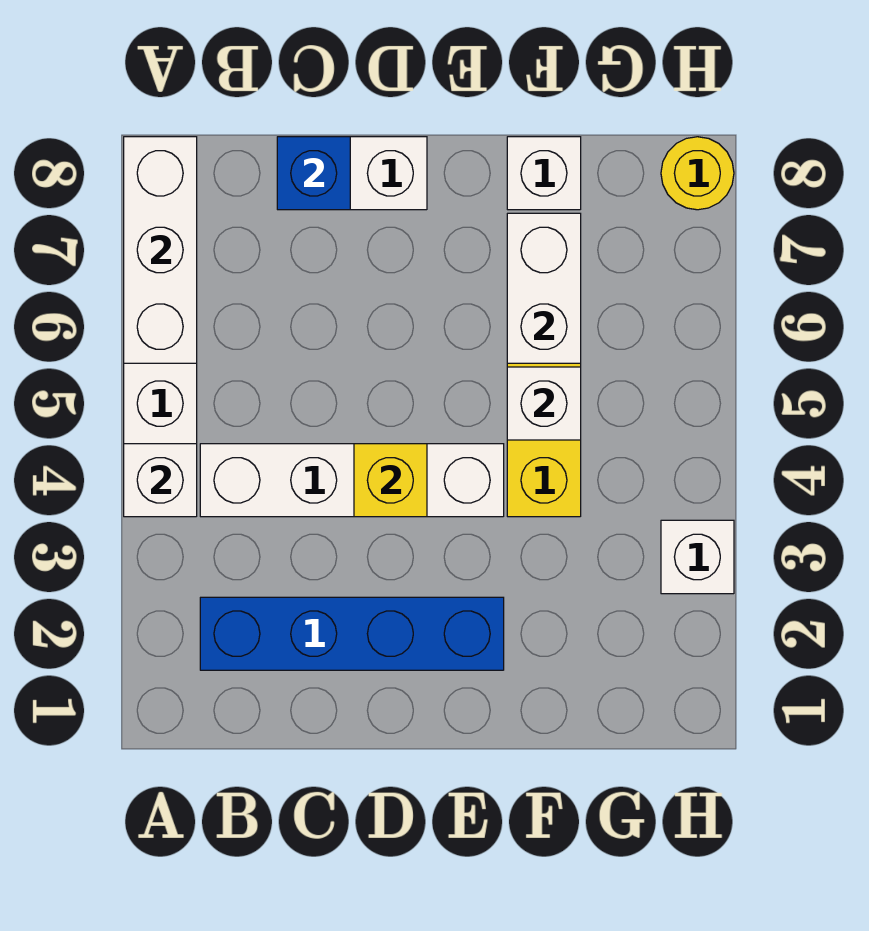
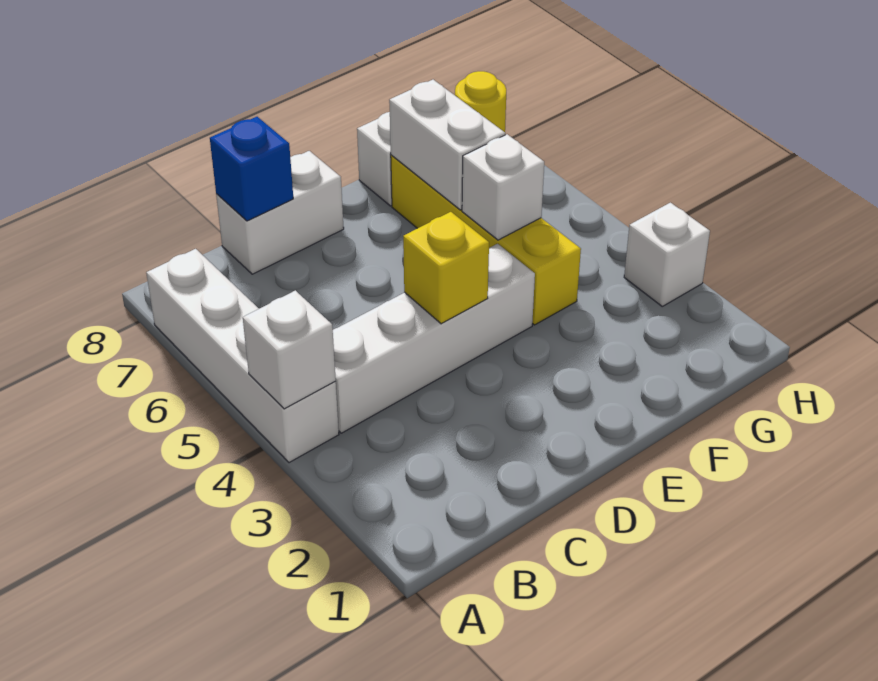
white 1x3 brick [124,137,197,363] -> none
blue 1x4 brick [200,597,504,670] -> none

